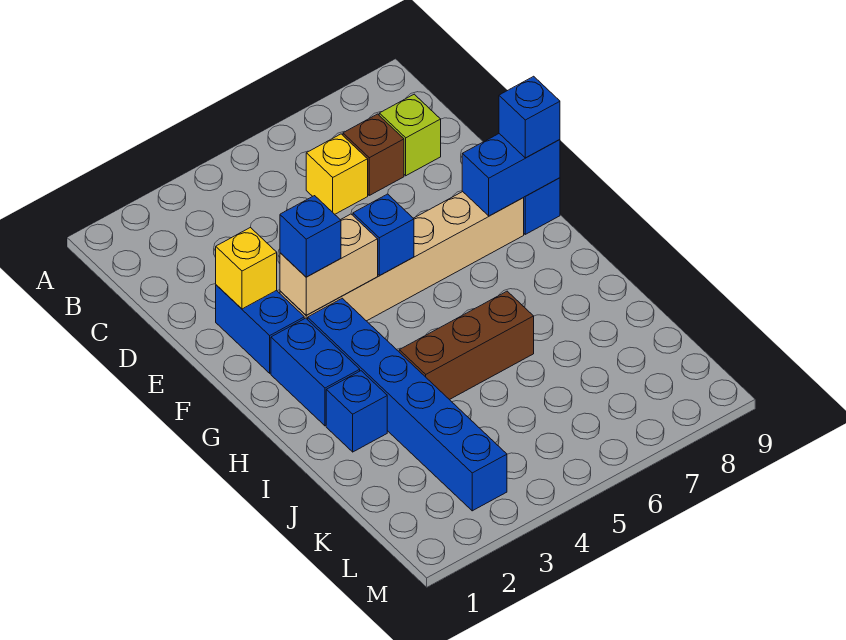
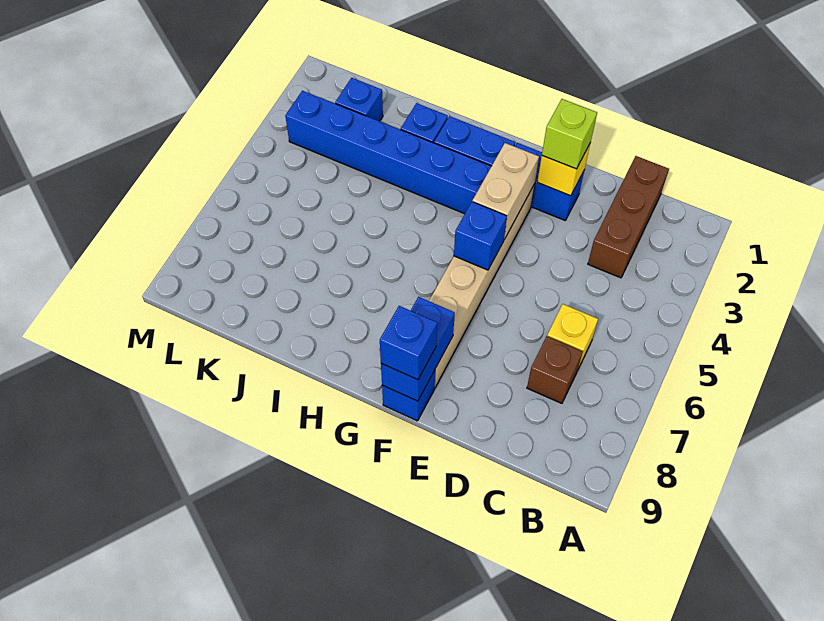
lime 1x1 brick [379,94,441,176] -> lime 1x1 brick moved to [542,99,597,169]
blue 1x1 brick [280,196,341,277] -> blue 1x1 brick moved to [335,78,383,121]
brown 1x3 brick [399,291,534,400] -> brown 1x3 brick moved to [588,156,669,278]

